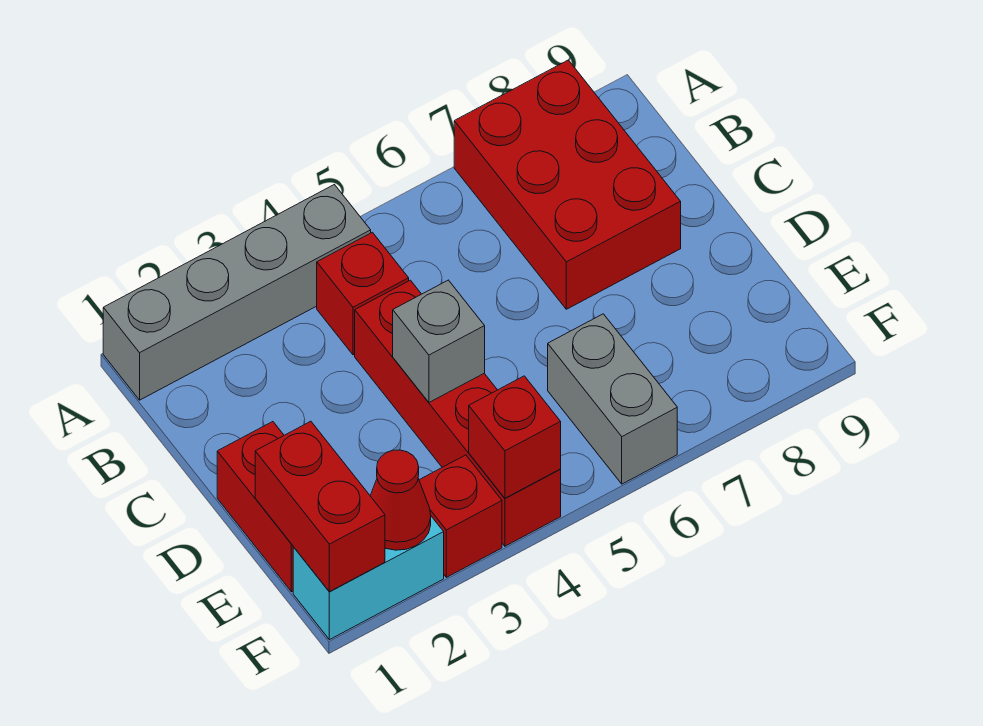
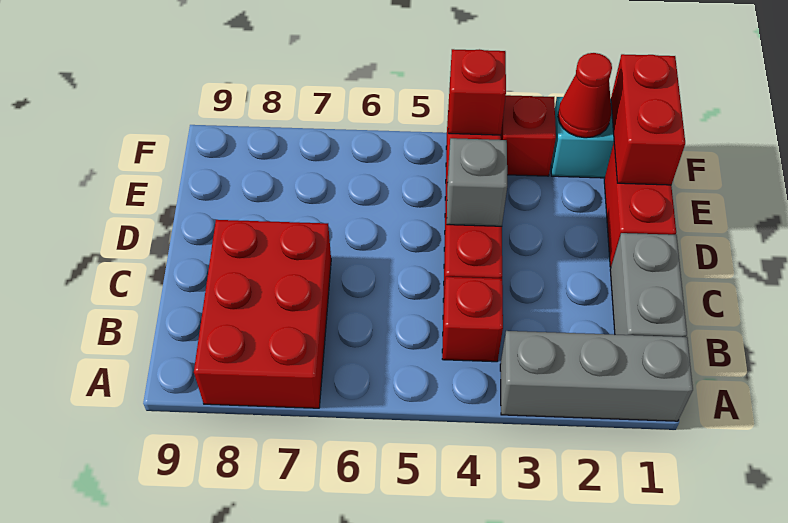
grey 1x4 brick [103,185,371,400] -> grey 1x3 brick [500,331,693,421]
grey 1x2 brick [548,314,677,484] -> grey 1x2 brick moved to [610,233,687,337]

